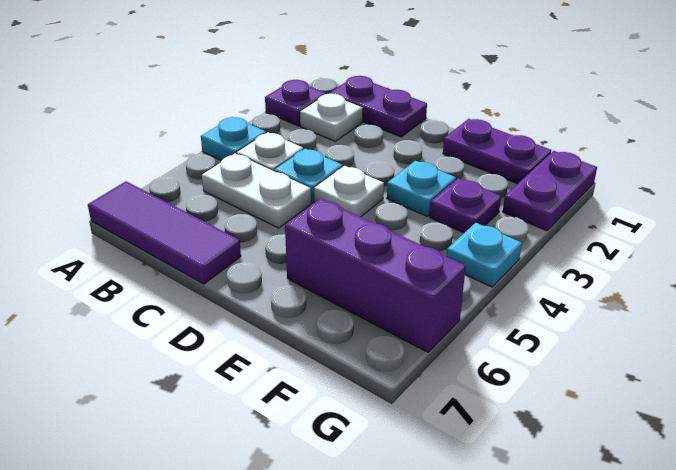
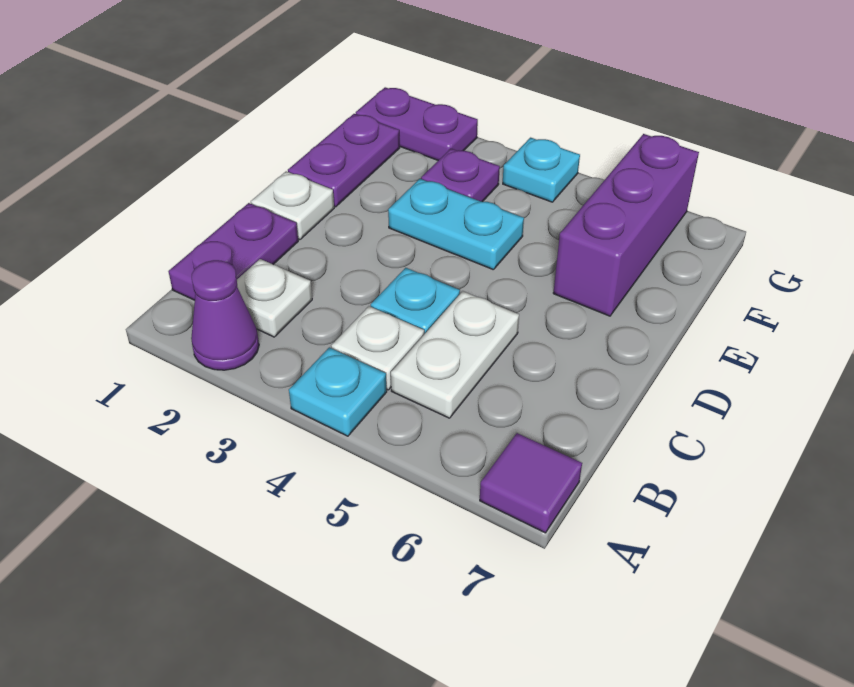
purple 1x1 plate [265,80,326,126] -> purple 1x1 cone [191,260,259,370]
purple 1x3 tile [88,181,241,284] -> purple 1x1 tile [480,433,582,533]
white 1x1 plate [314,166,384,217] -> white 1x1 plate moved to [251,171,334,240]
cyan 1x1 plate [387,161,456,217] -> cyan 1x2 plate [388,179,524,270]

